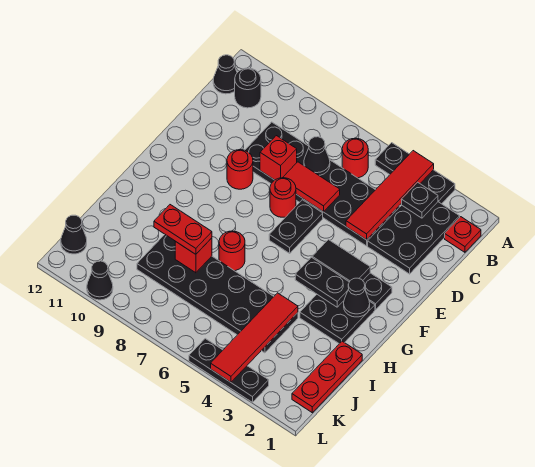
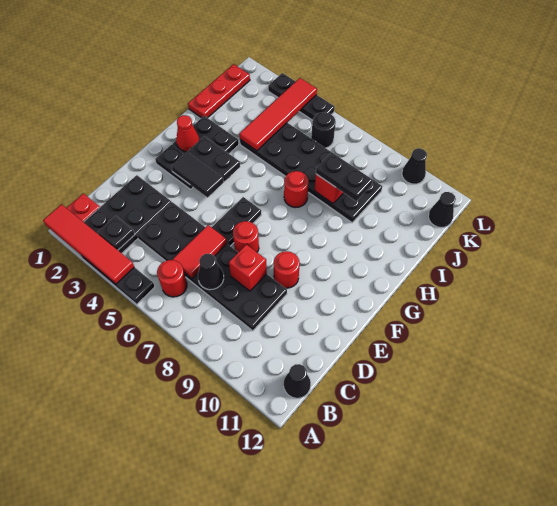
red 1x4 tile [346,151,434,240] -> red 1x4 tile turned to [43,204,134,284]
black 1x1 round brick [235,68,261,108] -> black 1x1 round brick moved to [311,112,336,148]
red 1x2 tile [283,162,340,212] -> red 1x2 tile turned to [173,225,227,278]
black 1x1 cone [344,278,370,317] -> red 1x1 cone [176,115,200,152]
red 1x2 plate [154,205,212,254] -> black 1x2 plate [316,153,372,201]

